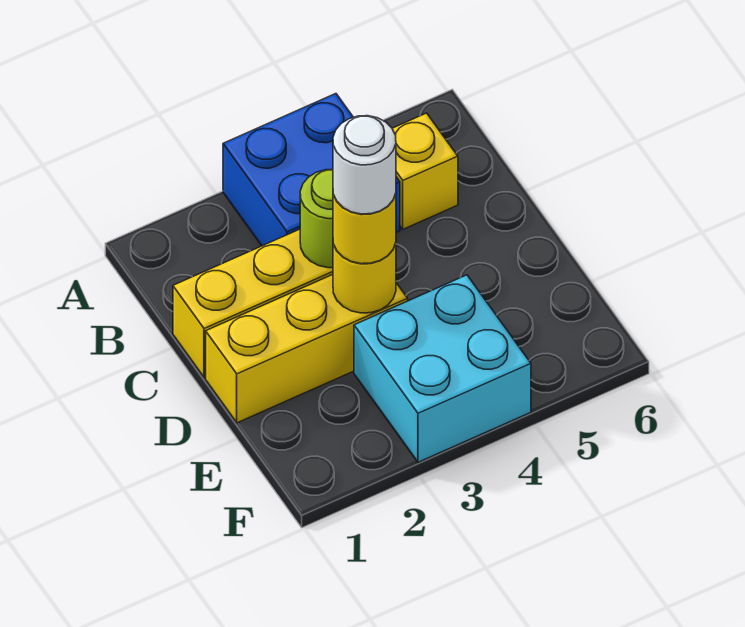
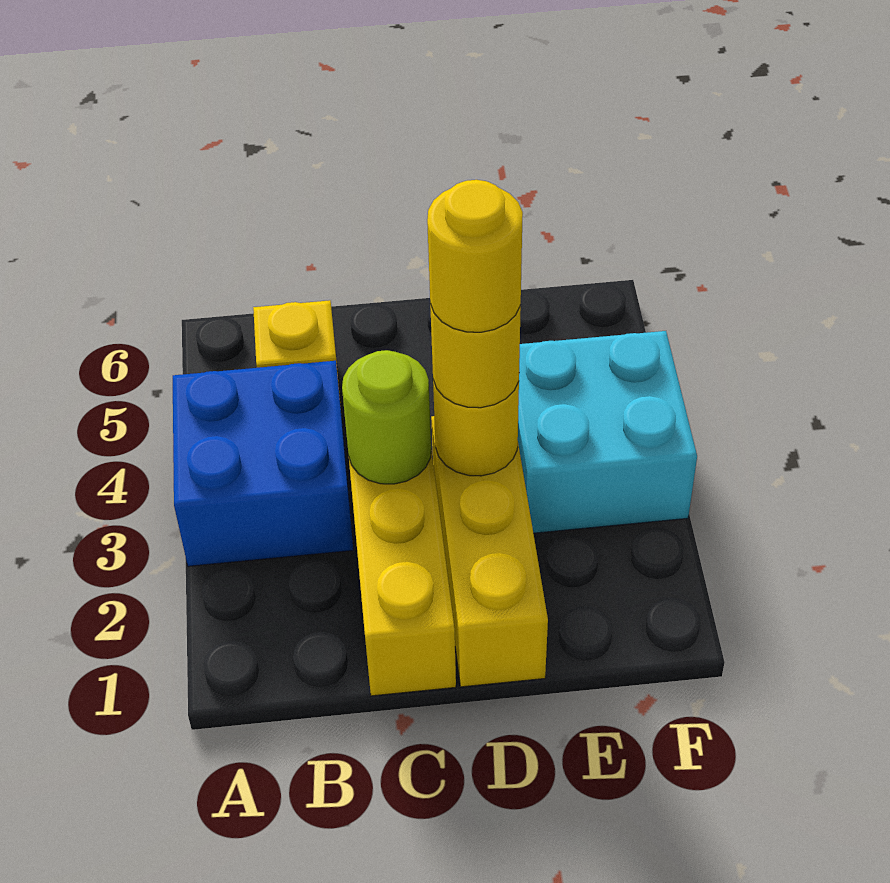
white 1x1 round brick [333,116,396,214] -> yellow 1x1 round brick [427,180,523,332]

